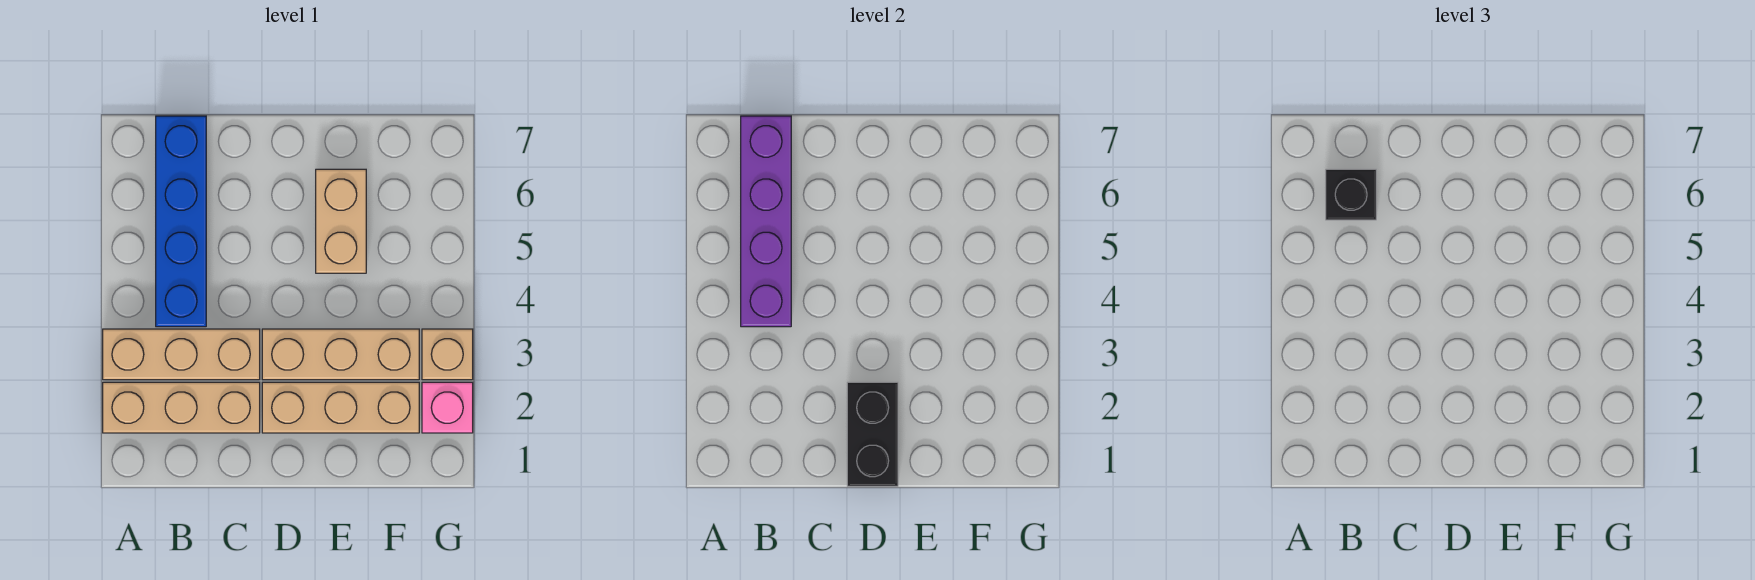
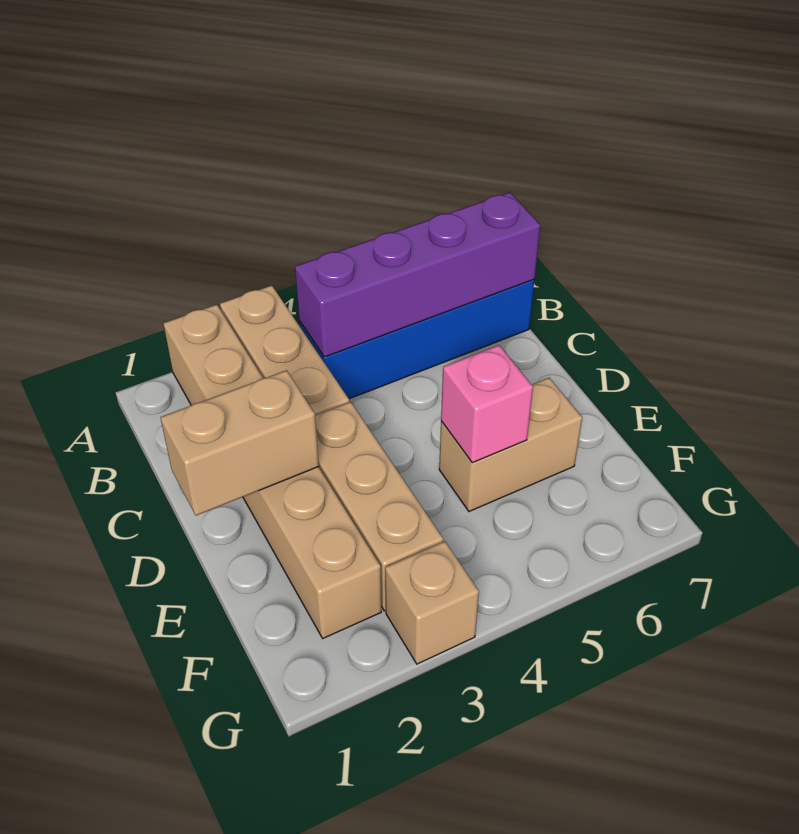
black 1x1 brick [1326,169,1376,220] -> none
black 1x2 brick [847,382,898,486] -> tan 1x2 brick [160,370,319,516]
pink 1x1 brick [422,382,473,433] -> pink 1x1 brick moved to [441,345,533,463]

